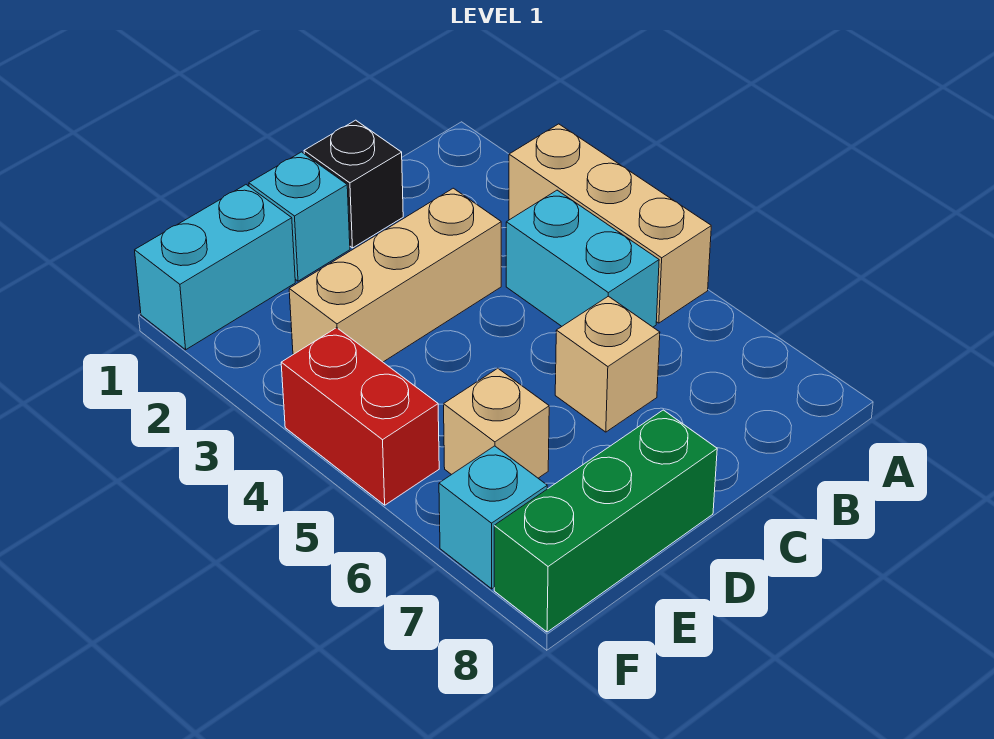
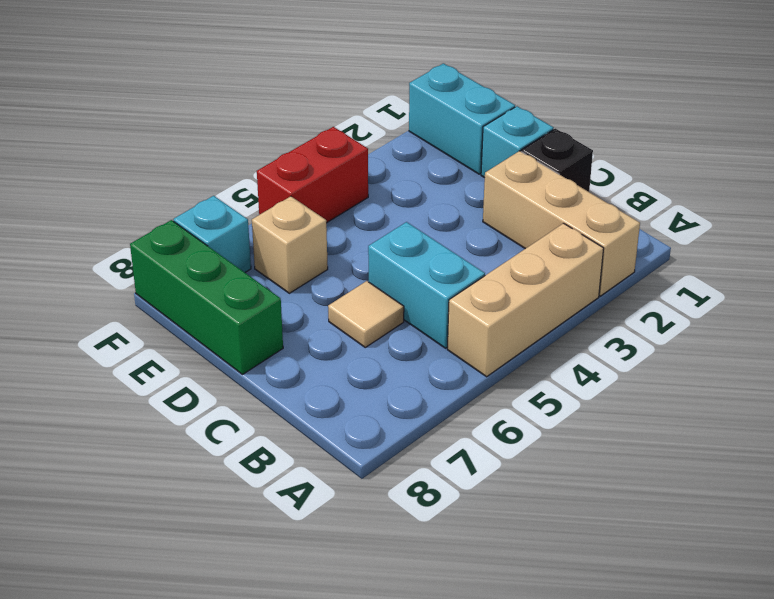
cyan 1x2 brick [506,190,659,327] -> cyan 1x2 brick turned to [368,222,485,348]
tan 1x3 brick [289,188,501,362] -> tan 1x3 brick moved to [483,151,640,296]
tan 1x1 brick [555,296,660,432] -> tan 1x1 tile [328,281,404,347]

